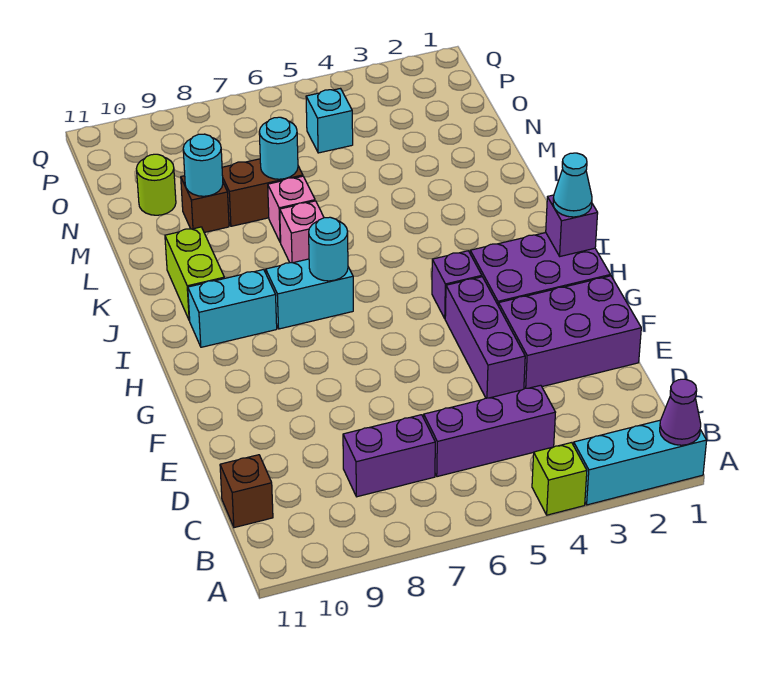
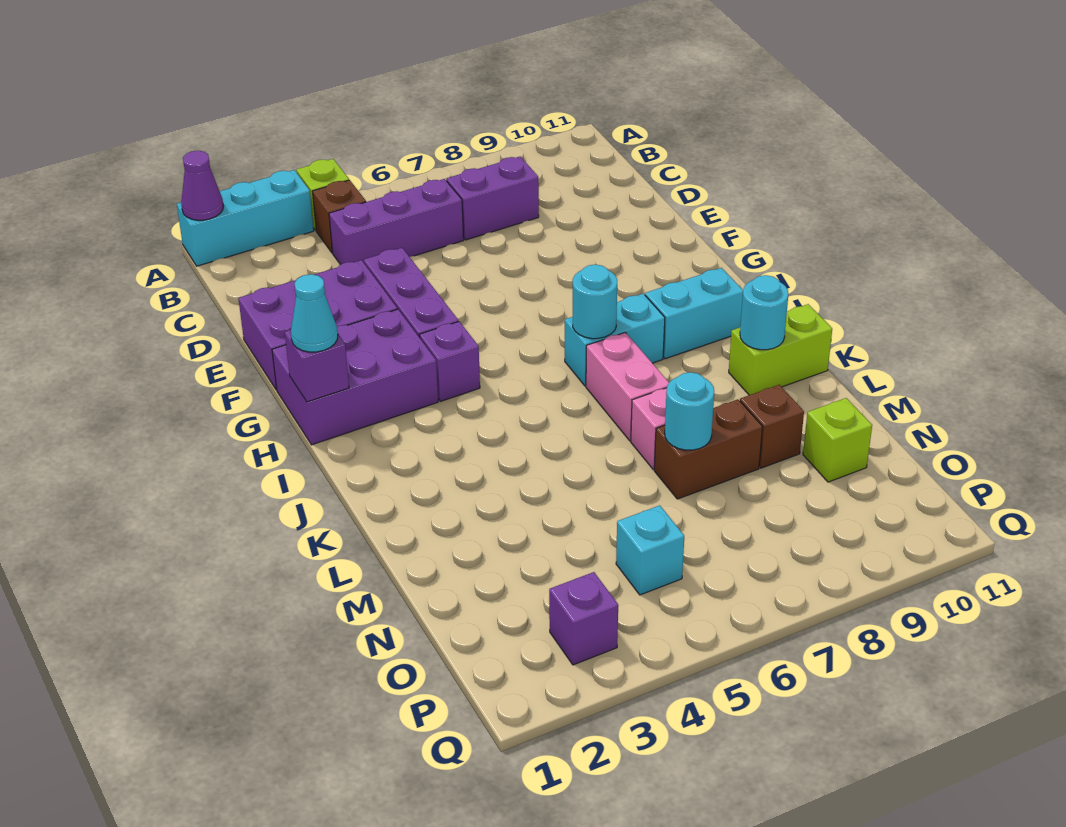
brown 1x1 brick [220,455,273,528] -> brown 1x1 brick moved to [312,180,366,253]
lime 1x2 brick [165,227,224,321] -> lime 1x2 brick turned to [729,304,832,395]
pink 1x1 brick [280,201,324,263] -> pink 1x2 brick [586,332,669,441]
cyan 1x1 round brick [183,134,223,196] -> cyan 1x1 round brick moved to [740,275,788,350]
lime 1x1 round brick [136,154,176,215] -> lime 1x1 brick [803,398,872,482]
none -> purple 1x1 brick [549,572,618,665]

